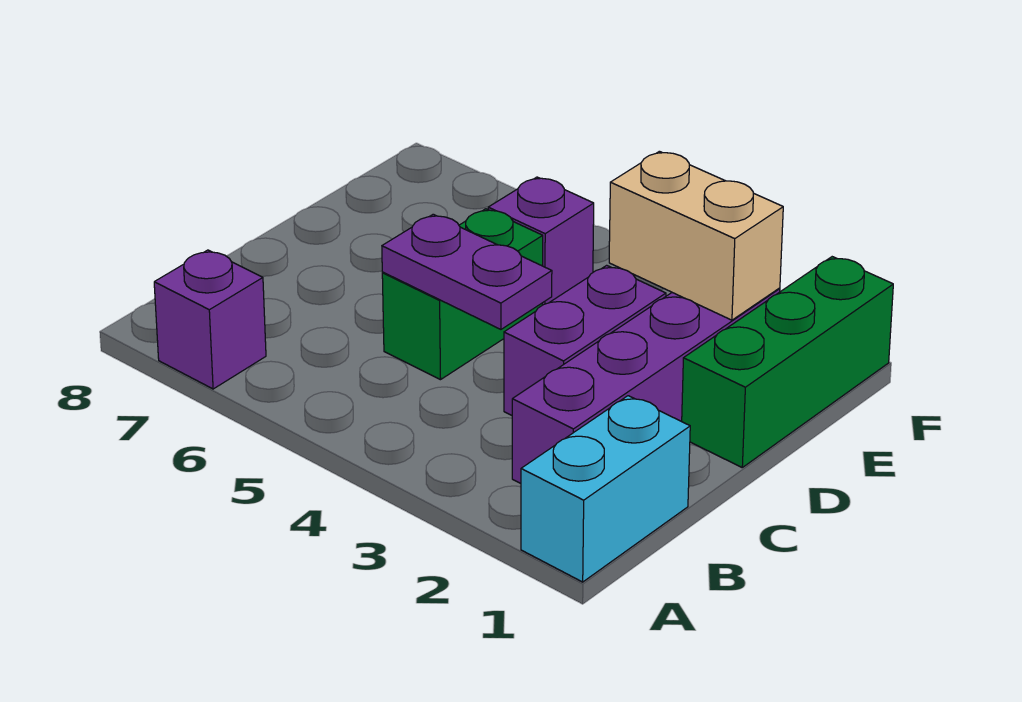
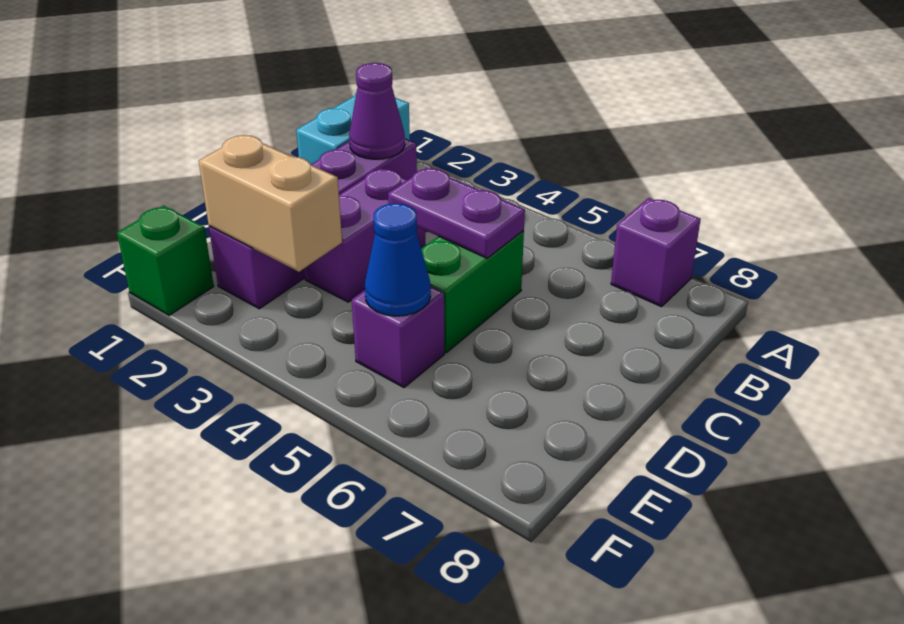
none -> purple 1x1 cone [349,63,405,159]
green 1x3 brick [682,257,893,467] -> green 1x1 brick [117,206,214,315]
none -> blue 1x1 cone [365,203,431,316]

